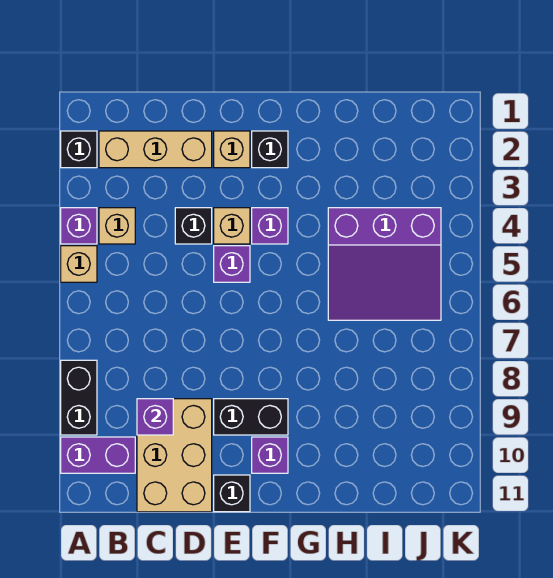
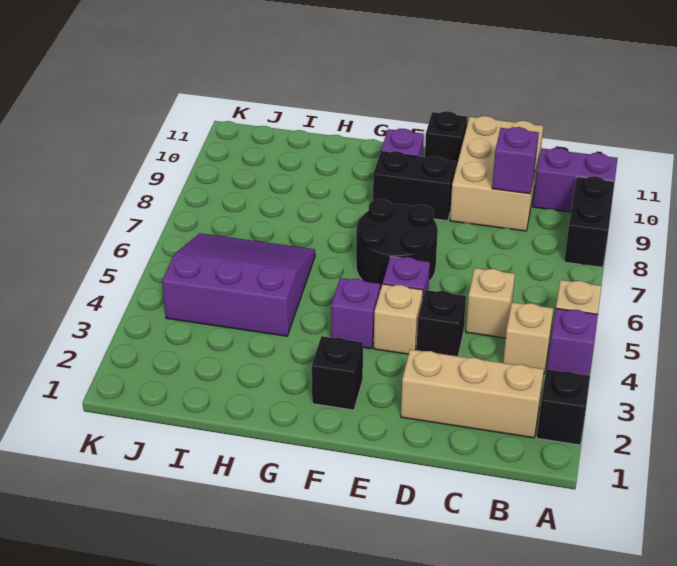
tan 1x1 brick [214,131,250,168] -> tan 1x1 brick moved to [466,268,515,338]
none -> black 2x2 round brick [356,199,438,290]

